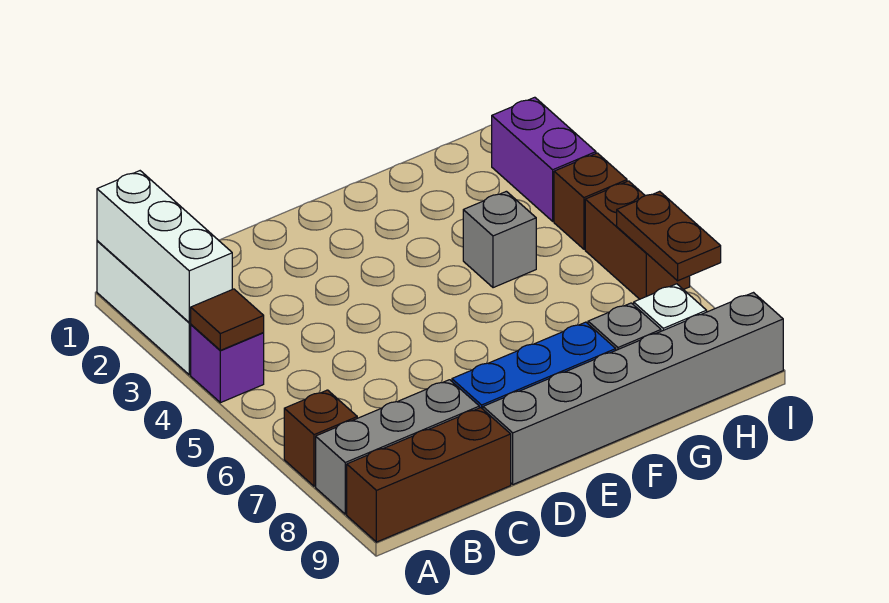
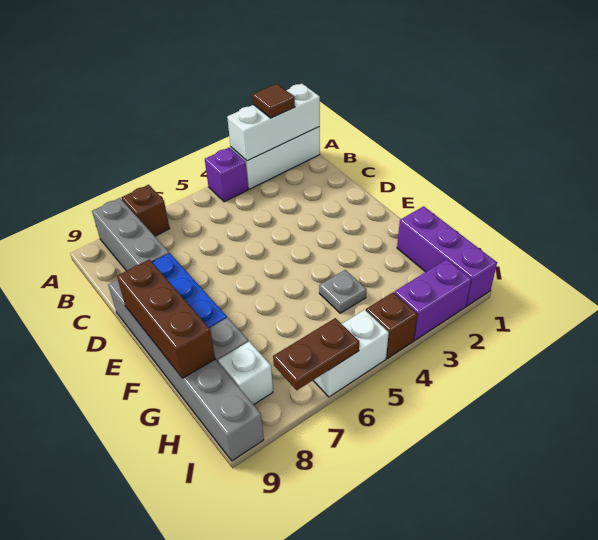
brown 1x1 tile [191,289,264,350] -> brown 1x1 tile moved to [253,84,295,118]
brown 1x3 brick [347,408,511,542] -> brown 1x3 brick moved to [117,260,215,378]
none -> purple 1x3 brick [397,206,497,306]
grey 1x1 brick [463,191,536,288] -> grey 1x1 plate [319,270,367,313]
brown 1x2 brick [585,181,690,299] -> white 1x2 brick [313,310,389,397]

